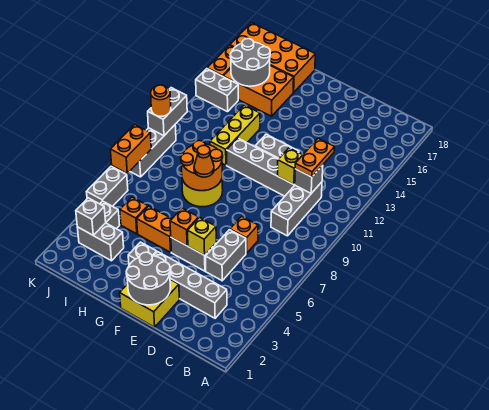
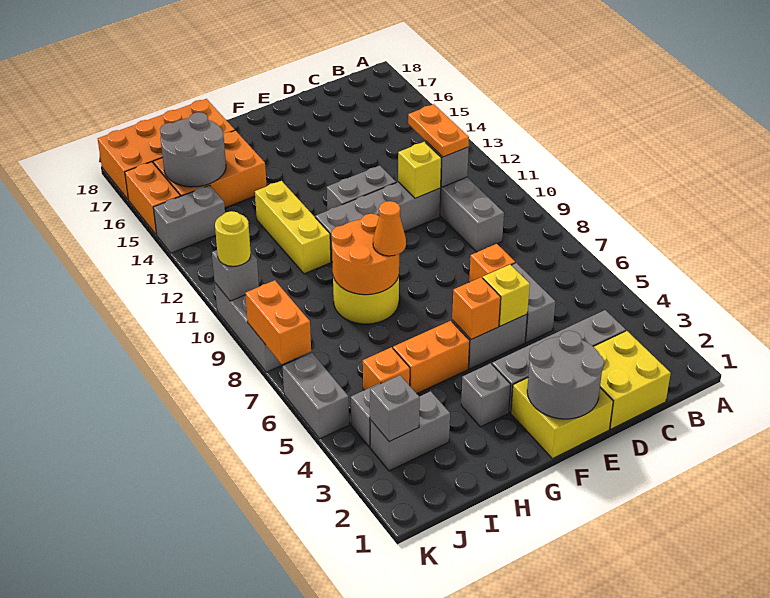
none -> yellow 2x2 brick [593,331,671,429]
grey 1x2 brick [148,88,187,136] -> grey 1x1 brick [212,250,259,301]
orange 1x1 round brick [151,85,171,116] -> yellow 1x1 round brick [215,211,251,266]

